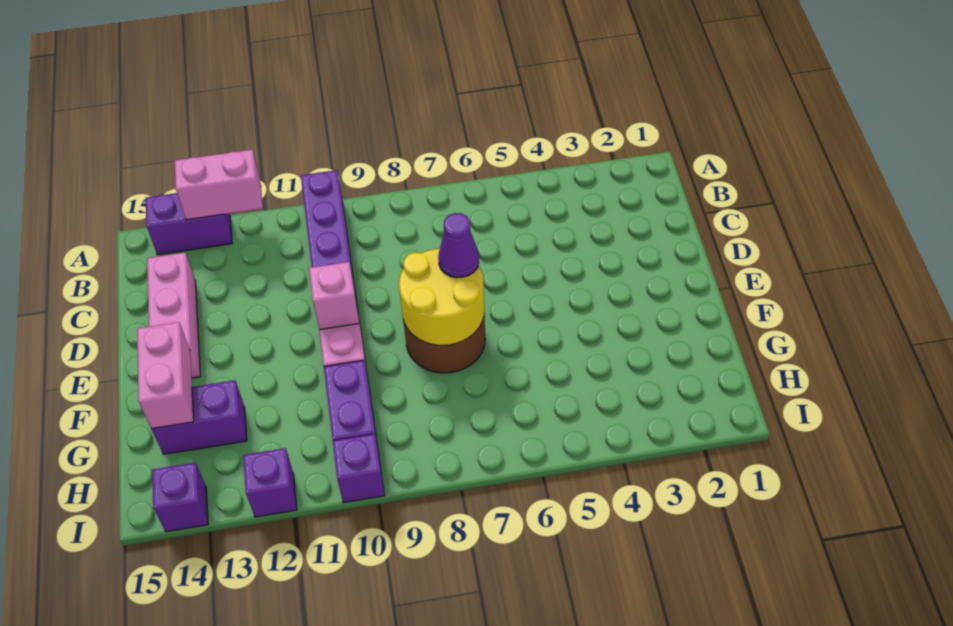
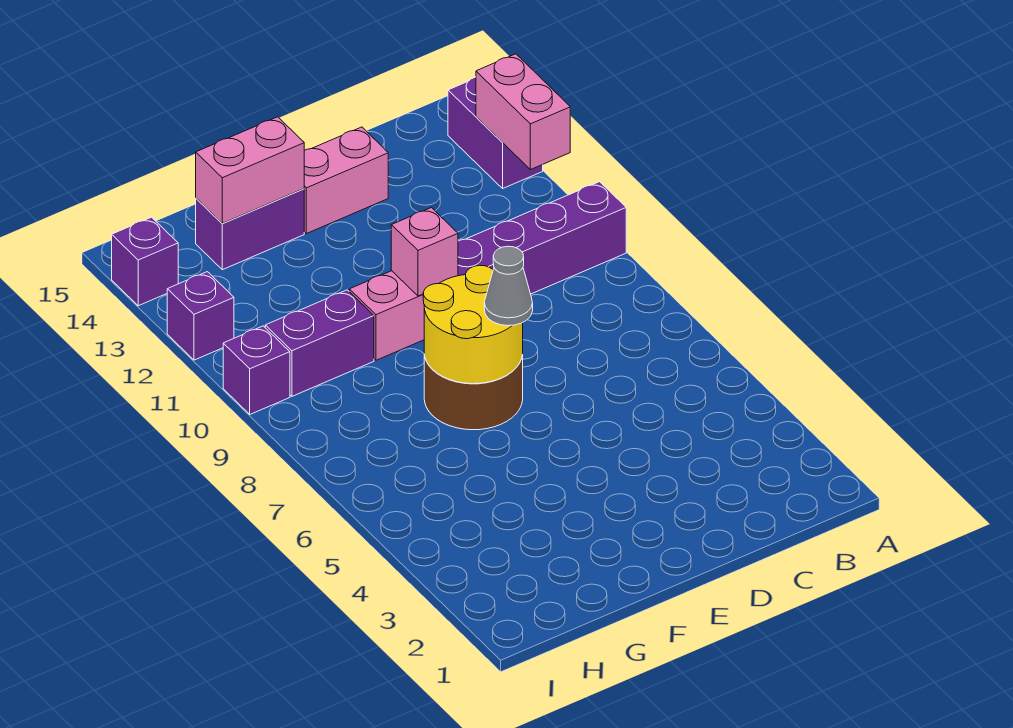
pink 1x3 brick [147,252,200,378] -> pink 1x2 brick [304,127,388,234]
purple 1x1 cone [438,213,479,278] -> grey 1x1 cone [484,246,533,326]
purple 1x2 brick [152,380,247,454] -> purple 1x2 brick turned to [196,189,304,270]

